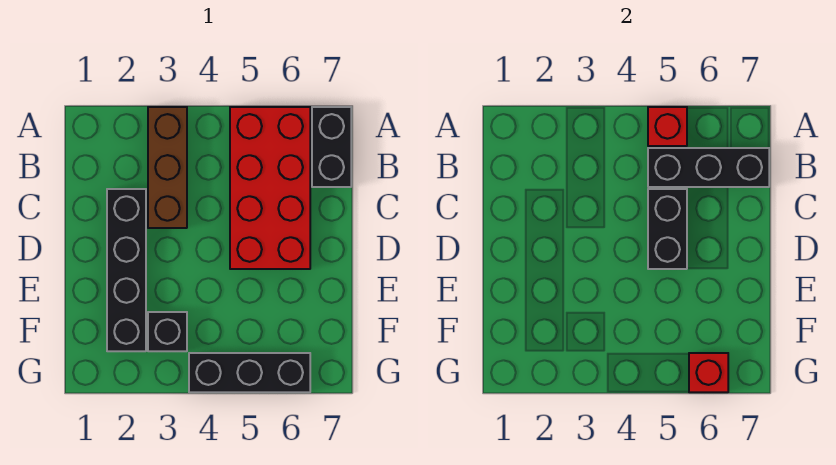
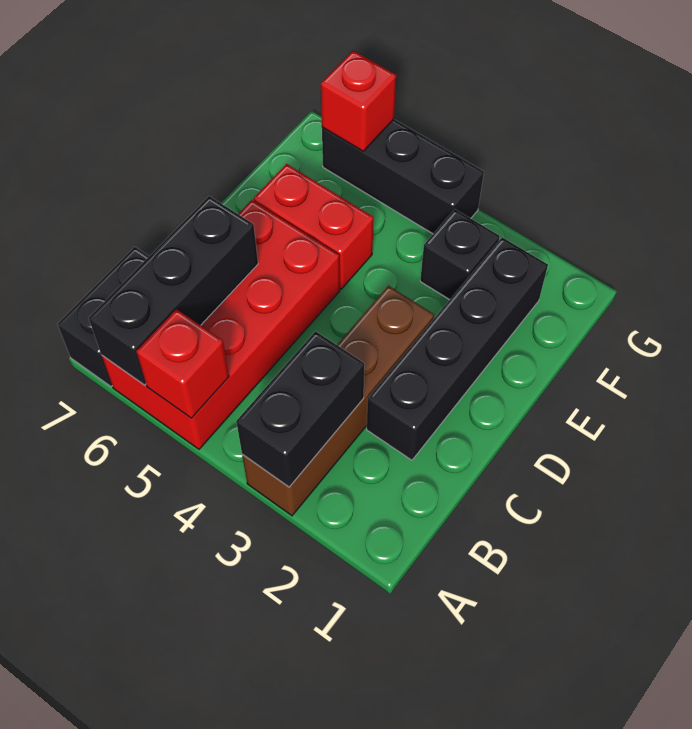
brown 1x3 brick [148,107,187,228] -> brown 1x4 brick [242,286,434,516]
black 1x3 brick [648,148,769,187] -> black 1x3 brick turned to [89,196,258,385]
black 1x2 brick [648,189,687,269] -> black 1x2 brick moved to [236,331,364,487]
none -> red 1x2 brick [253,164,374,289]

